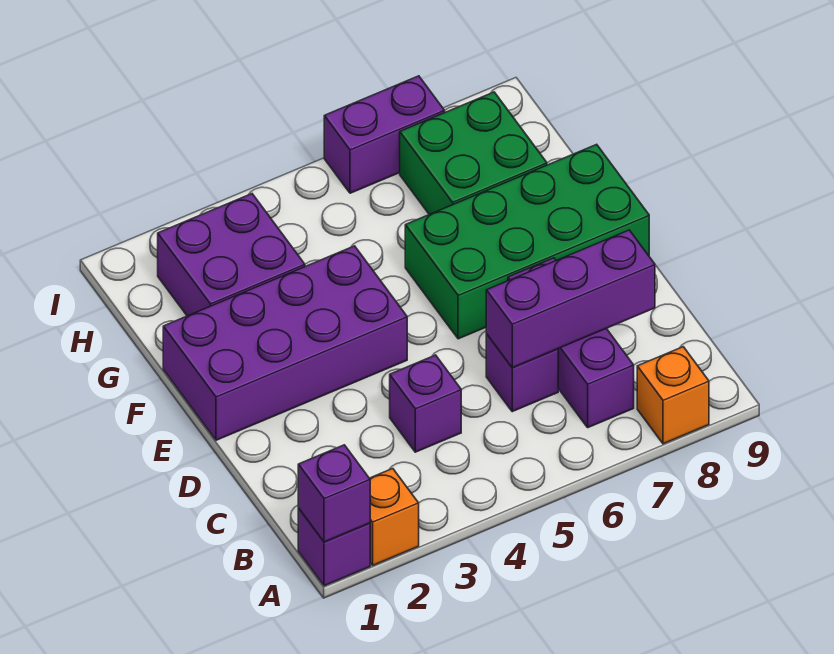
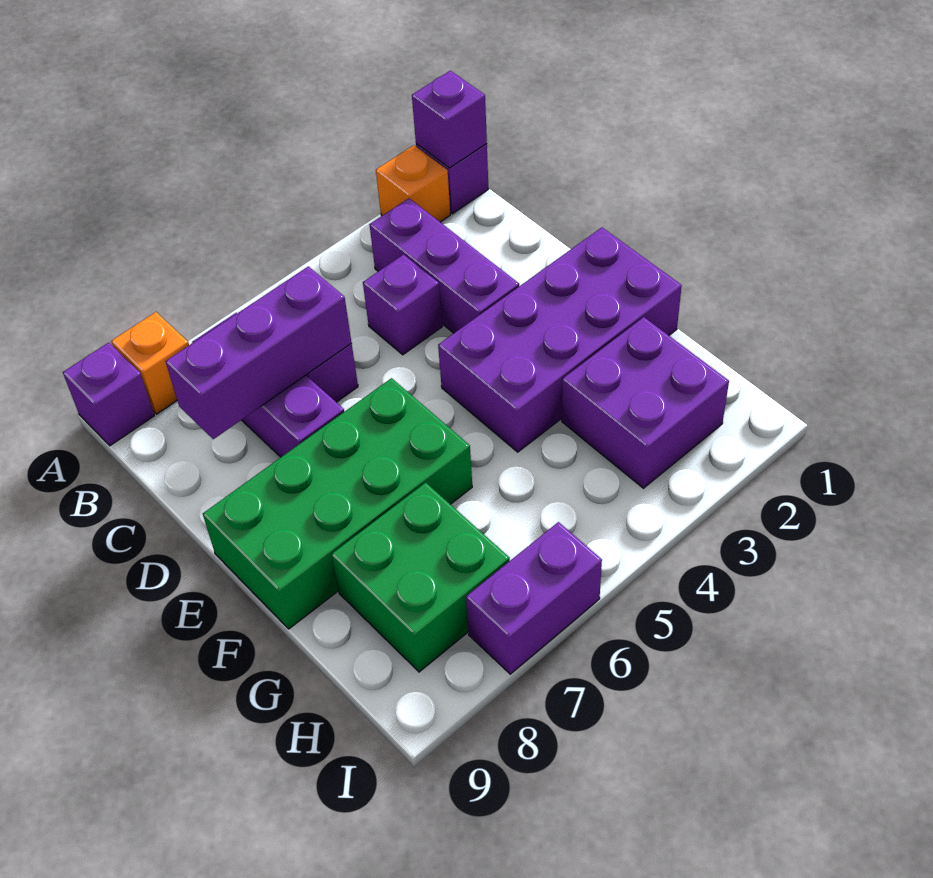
none -> purple 1x1 brick [63,343,154,446]
none -> purple 1x3 brick [370,198,519,333]

